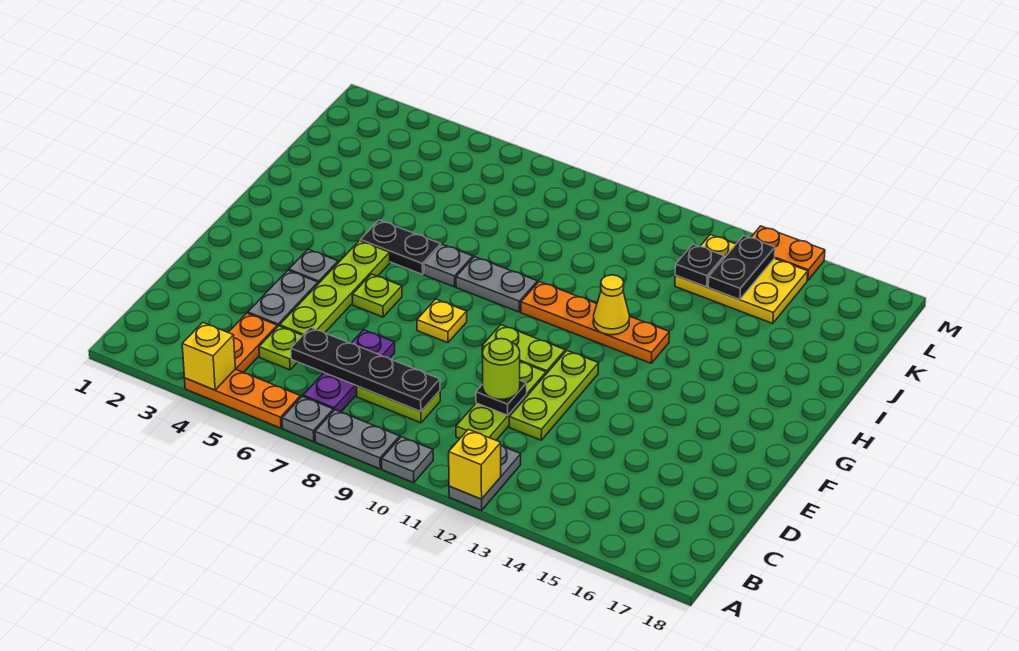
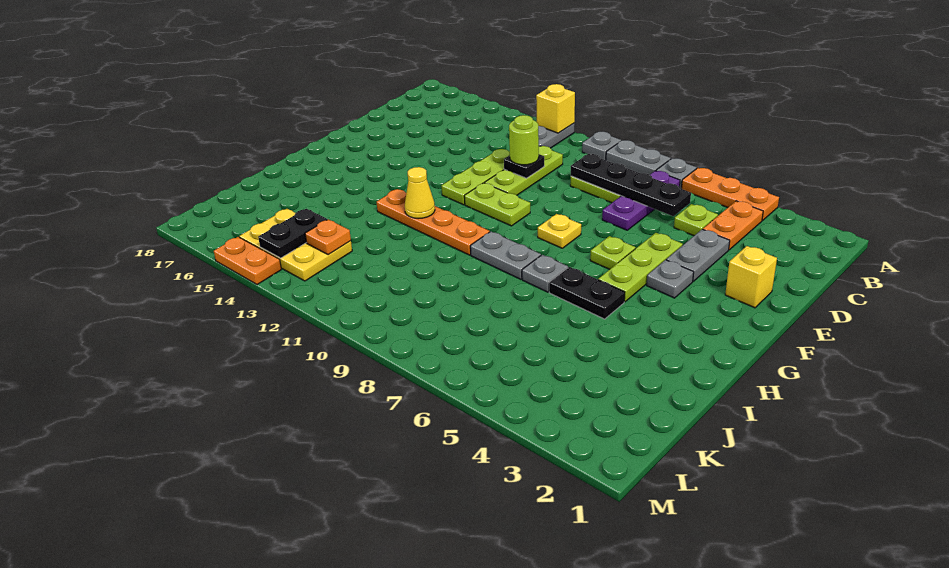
yellow 1x1 brick [182,323,235,390] -> yellow 1x1 brick moved to [725,246,777,308]
lime 1x4 plate [280,241,390,335] -> lime 1x3 plate [598,233,683,302]
black 1x1 plate [675,244,724,287] -> orange 1x1 plate [305,219,351,255]

